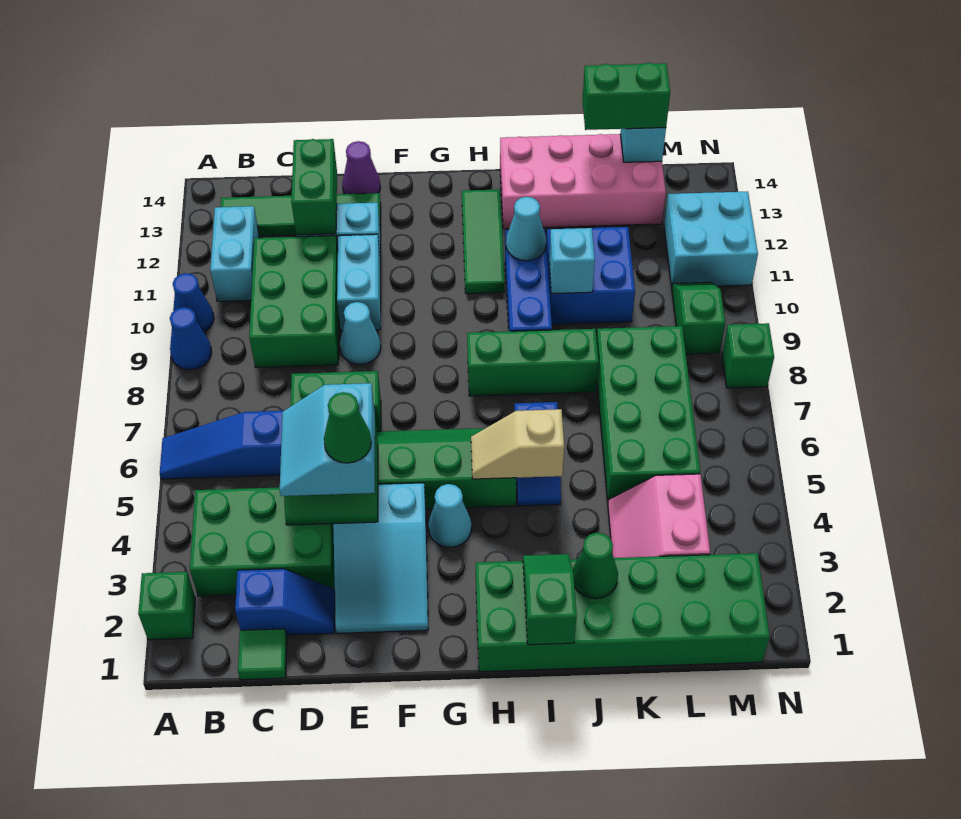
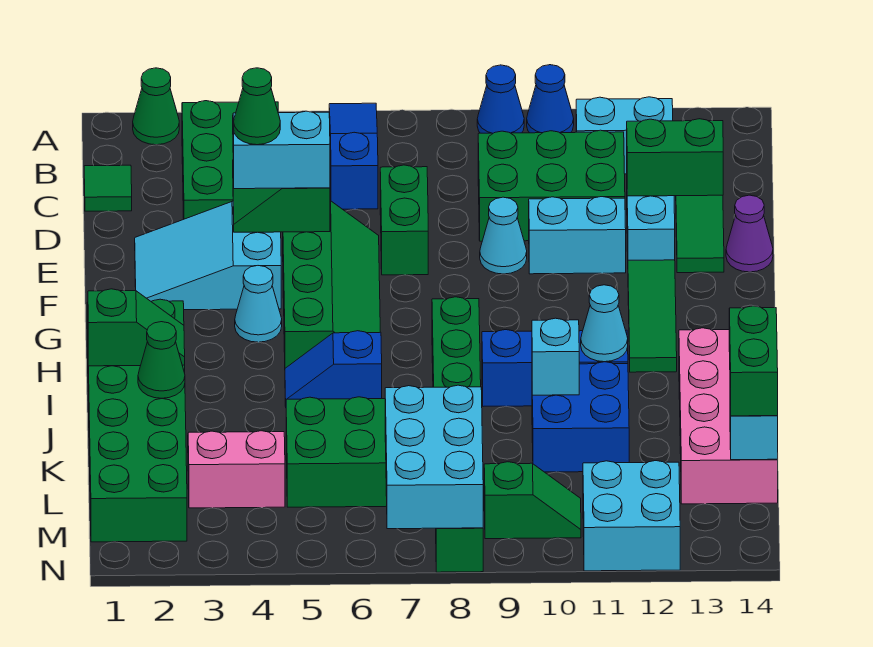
green 1x1 brick [138,572,195,640] -> green 1x1 cone [133,68,179,145]
blue 1x2 slope [235,569,335,635] -> none
tan 1x2 slope [471,409,564,479] -> none
green 1x3 tile [462,189,505,294] -> green 1x3 tile turned to [628,260,677,372]
none -> cyan 2x3 brick [385,385,483,529]

